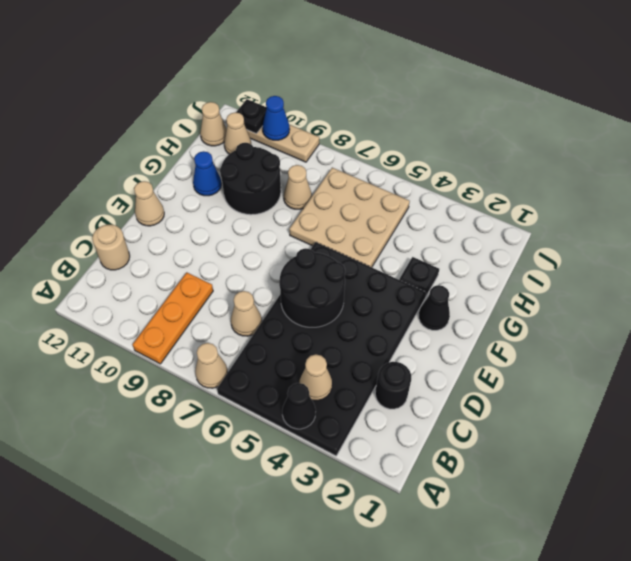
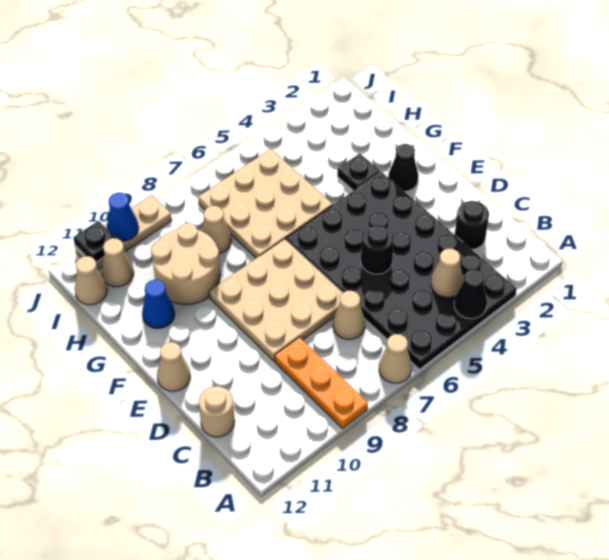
black 2x2 round brick [279,248,345,327] -> black 1x1 round brick [361,225,394,274]
none -> tan 3x3 plate [209,239,343,361]
black 2x2 round brick [220,143,281,215] -> tan 2x2 round brick [151,223,220,304]

